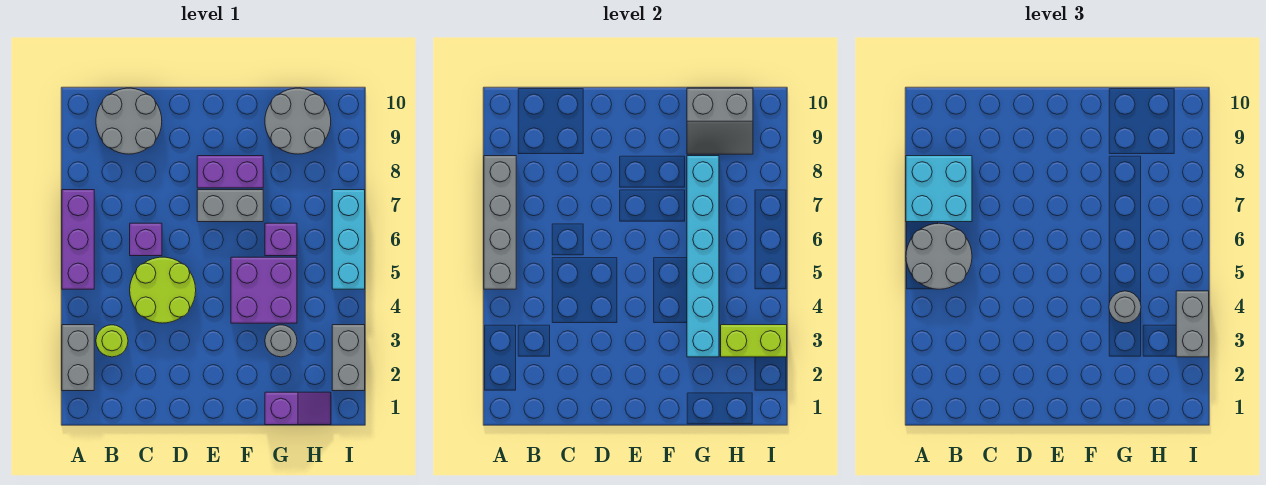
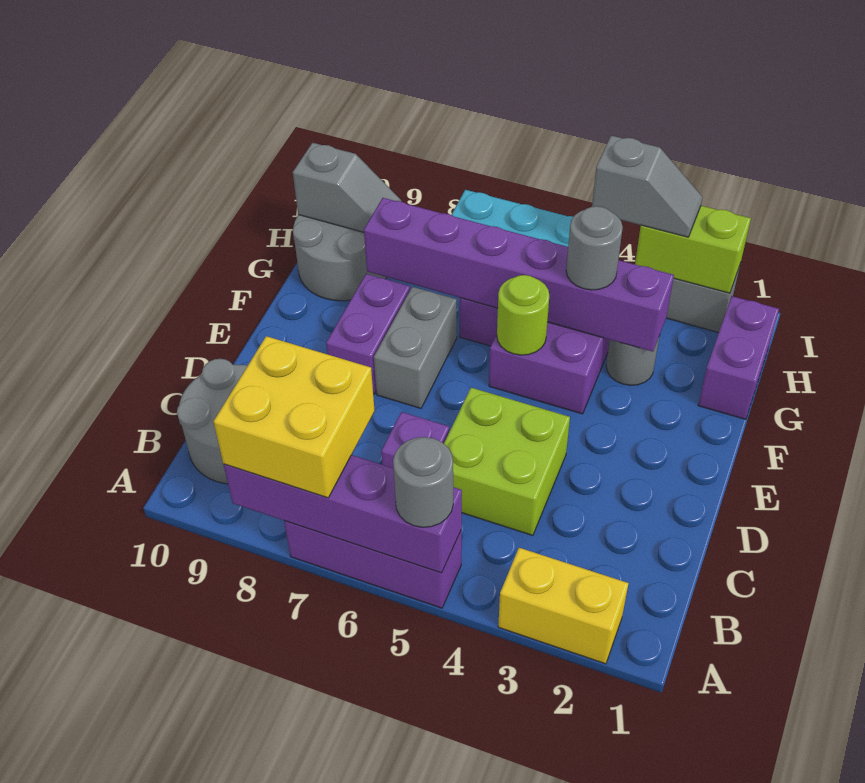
grey 1x2 brick [62,325,94,391] -> yellow 1x2 brick [498,548,629,664]
grey 1x4 brick [484,156,516,289] -> purple 1x4 brick [224,455,462,573]
grey 2x2 round brick [906,223,972,289] -> grey 1x1 round brick [393,437,453,527]
cyan 2x2 brick [906,156,972,222] -> yellow 2x2 brick [214,336,375,498]
lime 1x1 round brick [96,325,128,357] -> lime 1x1 round brick moved to [497,275,549,355]
lime 2x2 round brick [130,257,196,323] -> lime 2x2 brick [444,388,570,535]
purple 1x2 slope [265,392,331,425] -> purple 1x2 brick [698,296,779,419]
cyan 1x6 brick [687,156,719,357] -> purple 1x6 brick [364,198,674,352]
grey 2x2 slope [687,88,753,154] -> grey 1x2 slope [293,143,401,232]
lime 1x2 brick [721,325,787,357] -> lime 1x2 brick turned to [635,206,751,293]
grey 1x2 brick [1176,291,1209,357] -> grey 1x2 slope [592,136,702,237]

